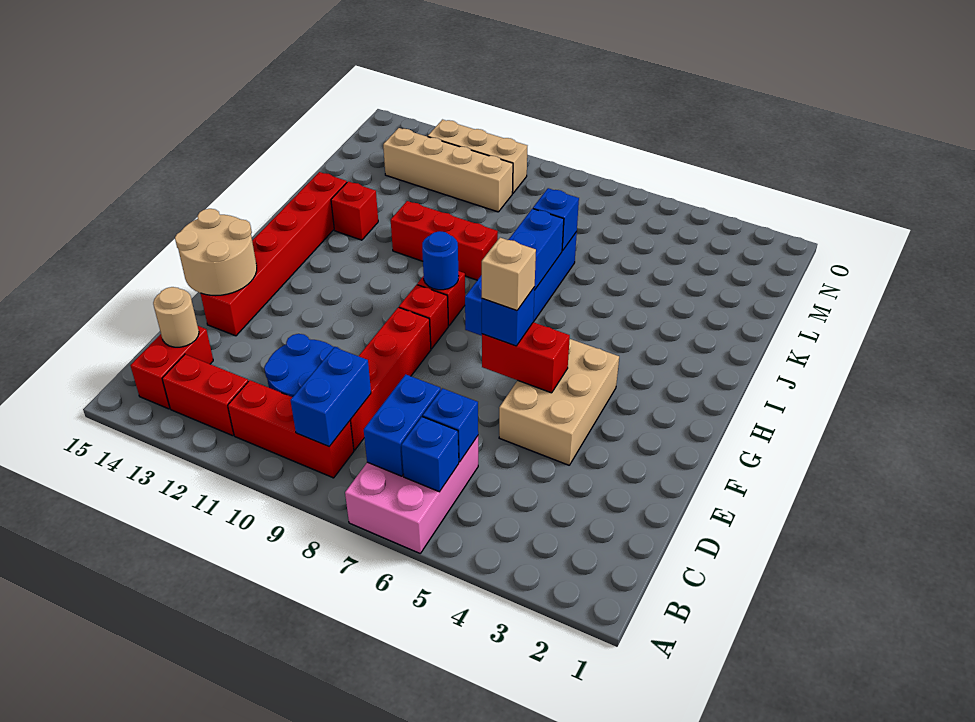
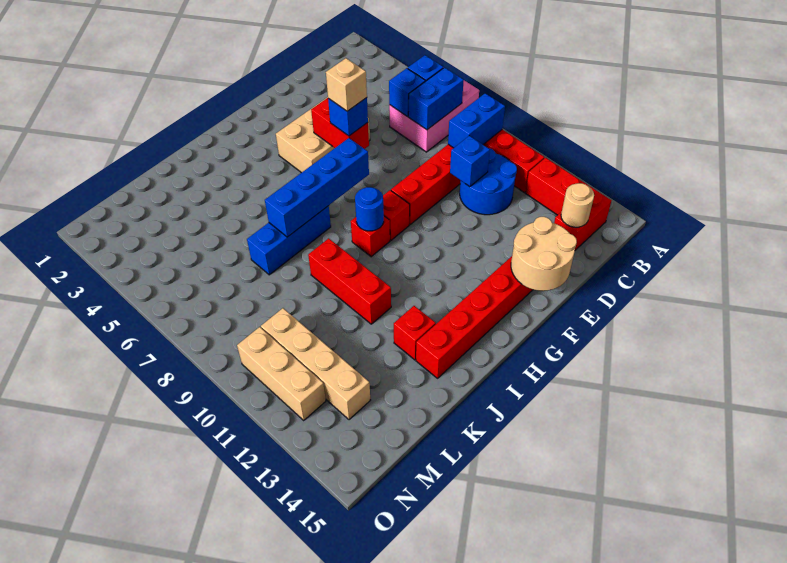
blue 1x1 brick [533,188,579,251] -> blue 1x1 brick moved to [450,136,490,187]

